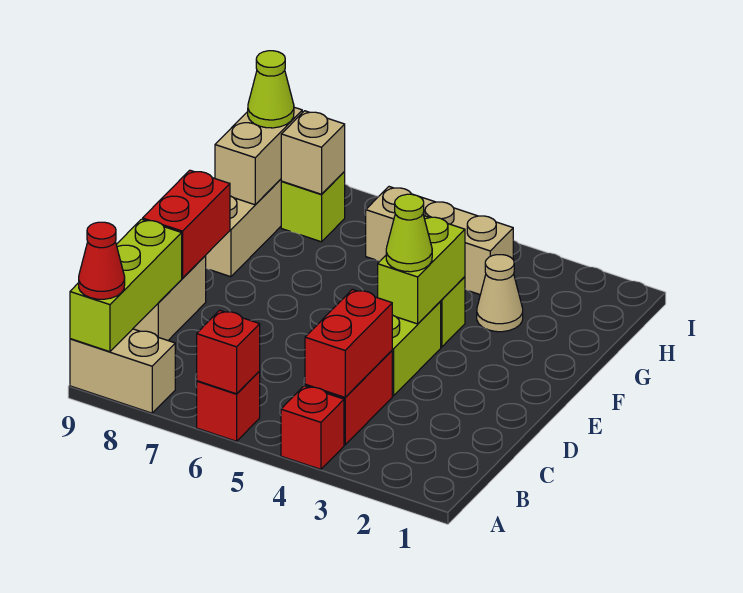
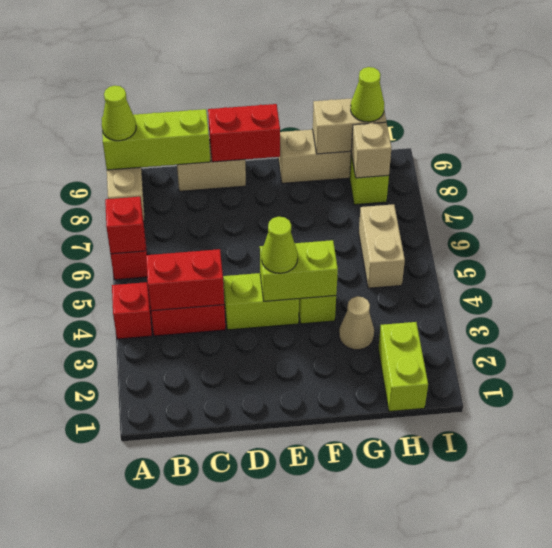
red 1x1 cone [79,222,125,299] -> lime 1x1 cone [102,86,136,141]
none -> lime 1x2 brick [378,322,428,412]
tan 1x3 brick [366,187,513,294] -> tan 1x2 brick [359,204,405,288]

